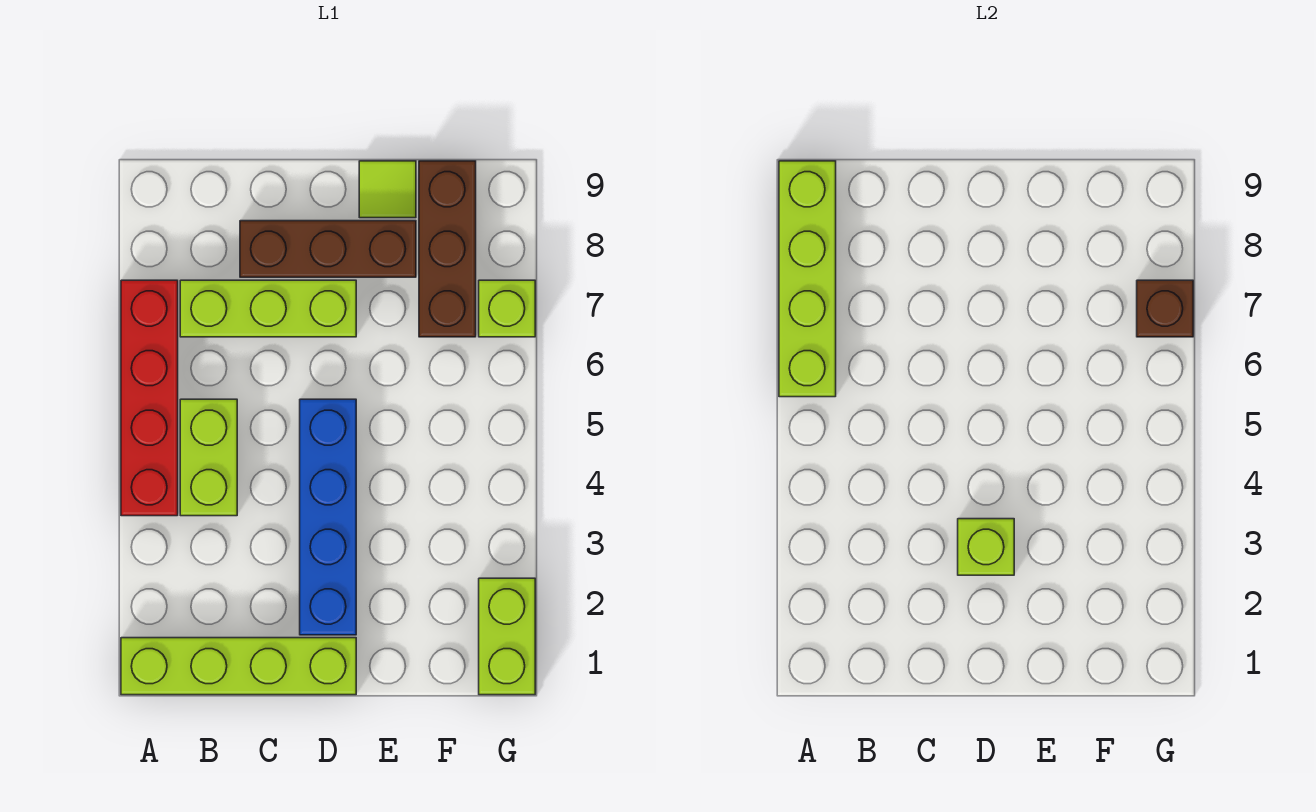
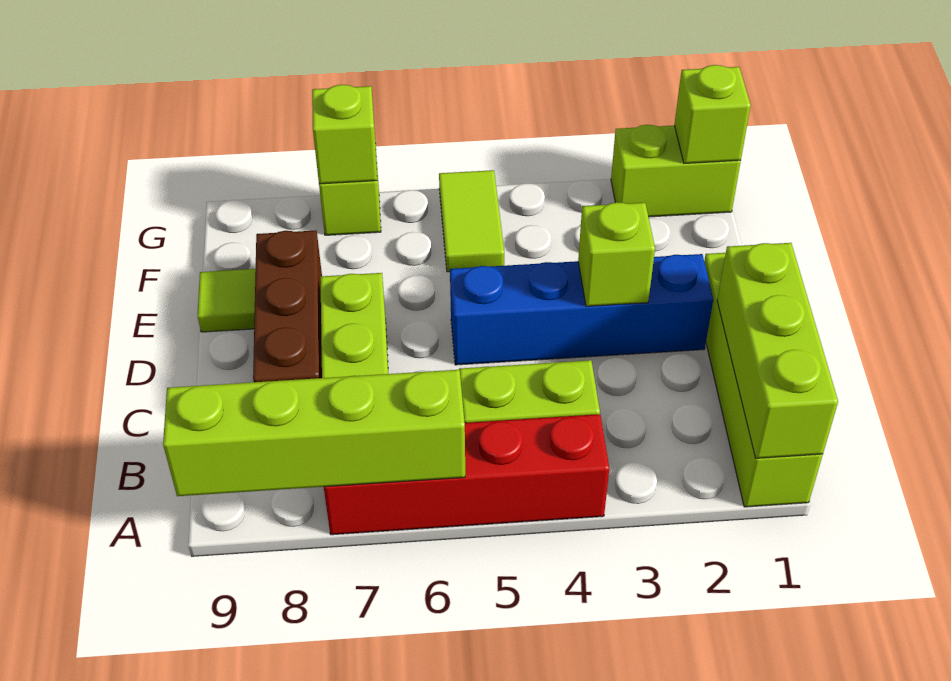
none -> lime 1x3 brick [717,243,838,458]
none -> lime 1x2 tile [439,170,504,272]
brown 1x3 brick [419,161,476,337] -> none
none -> lime 1x1 brick [674,65,751,163]
brown 1x1 brick [1137,280,1193,337] -> lime 1x1 brick [312,85,377,184]

